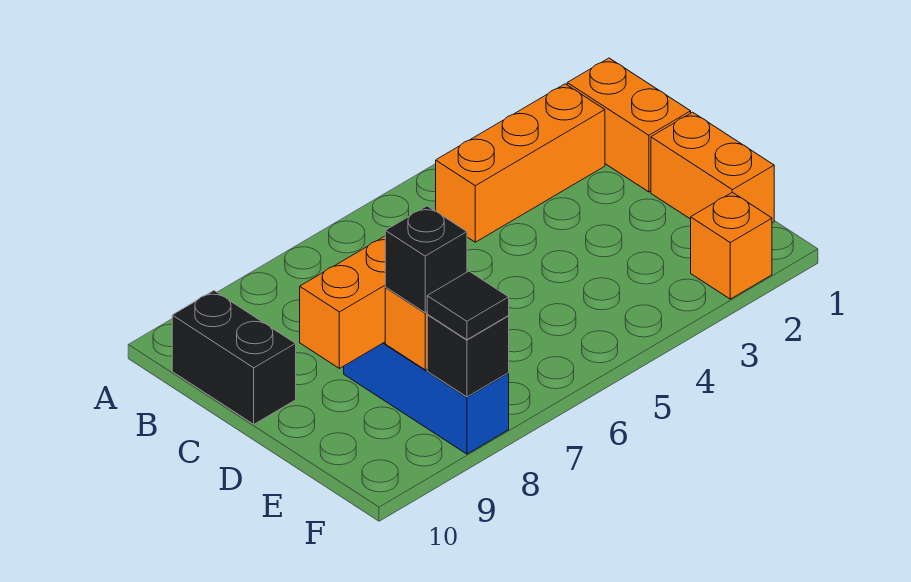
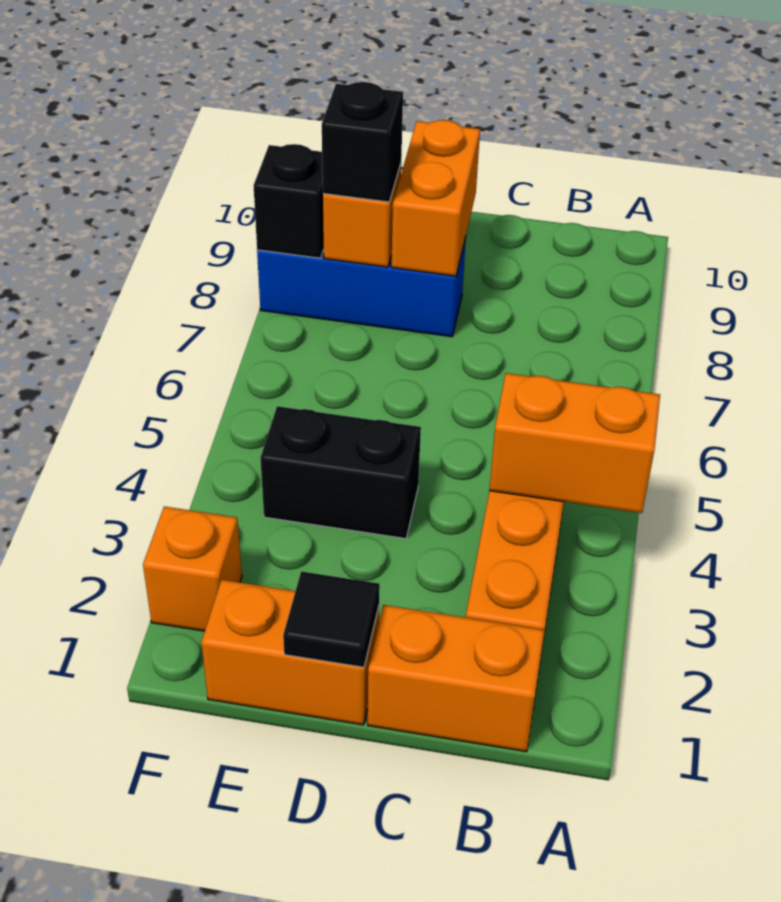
none -> orange 1x2 brick [489,373,660,513]
black 1x2 brick [172,291,296,424] -> black 1x2 brick moved to [260,406,421,539]
black 1x1 tile [427,271,509,340] -> black 1x1 tile moved to [283,571,380,667]

